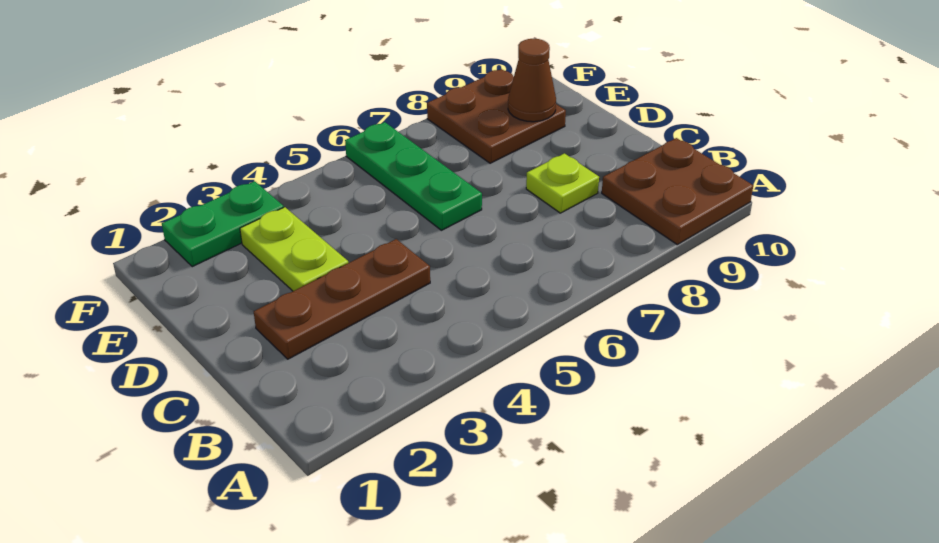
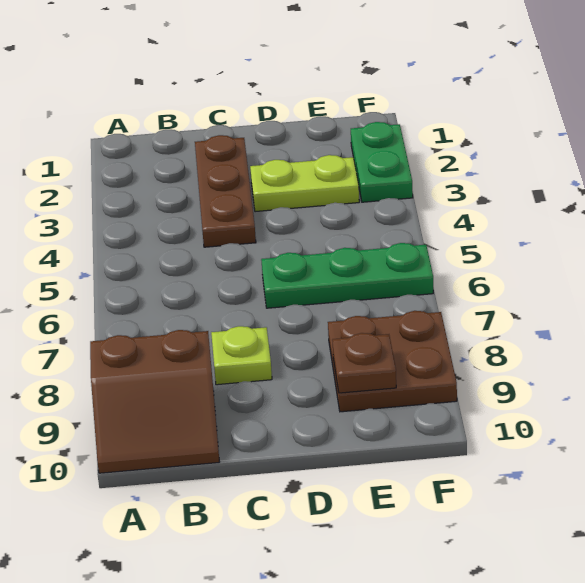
brown 2x2 plate [602,138,753,245] -> brown 2x2 slope [90,330,219,473]
brown 1x1 cone [508,39,556,122] -> brown 1x1 plate [332,333,396,393]

